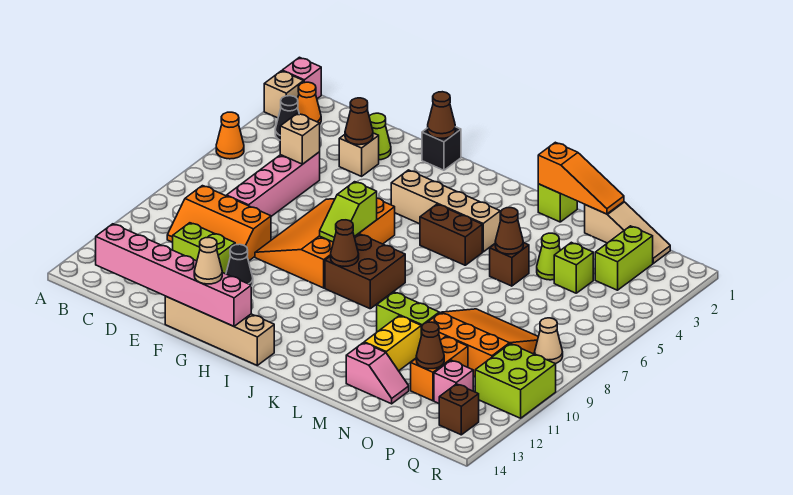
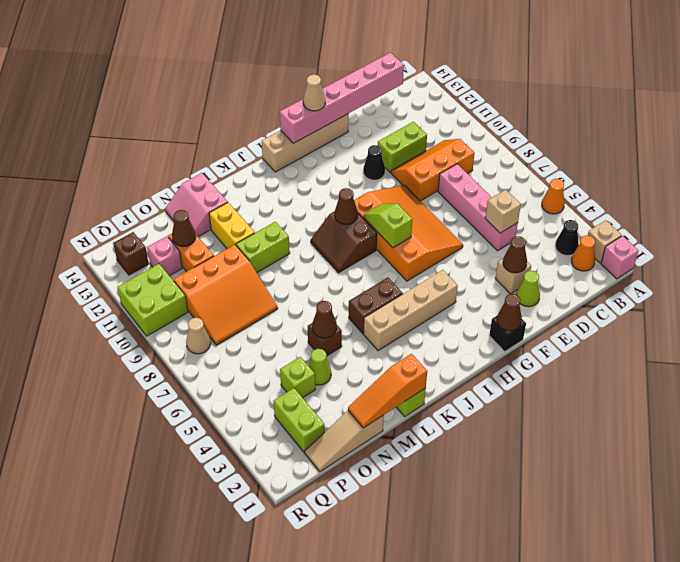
brown 2x2 brick [325,234,405,309] -> brown 2x2 slope [311,211,377,273]
pink 1x2 slope [346,343,409,404] -> pink 2x2 slope [165,173,228,237]

